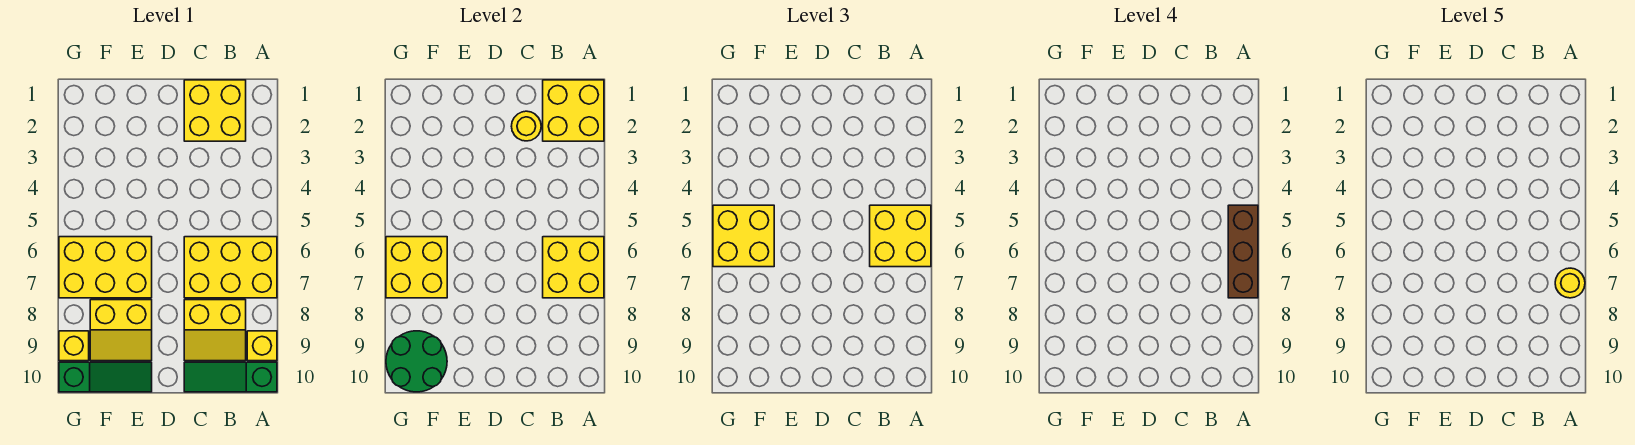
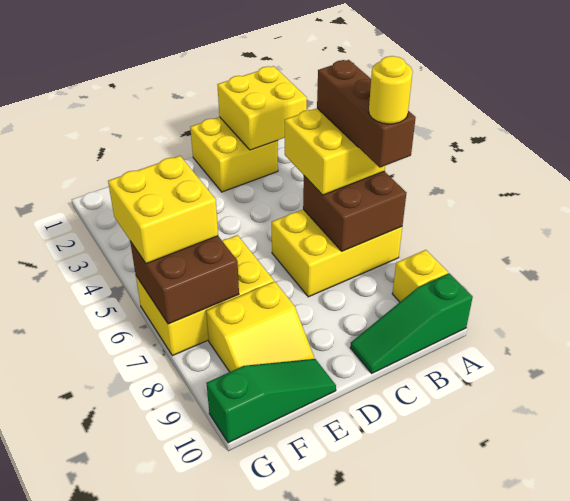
yellow 2x2 brick [543,237,604,298] -> brown 2x2 brick [303,171,406,251]
yellow 2x2 slope [184,300,246,361] -> none
yellow 1x1 round brick [511,111,541,141] -> none
yellow 2x2 brick [386,237,447,298] -> brown 2x2 brick [130,236,239,324]
green 2x2 round brick [386,331,447,392] -> none
yellow 1x1 brick [59,331,89,361] -> none

